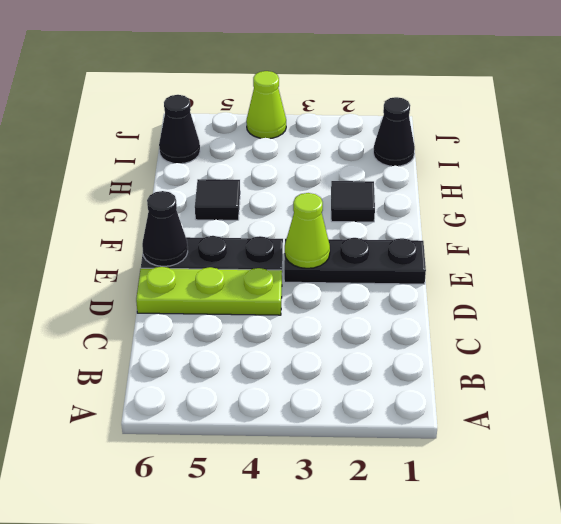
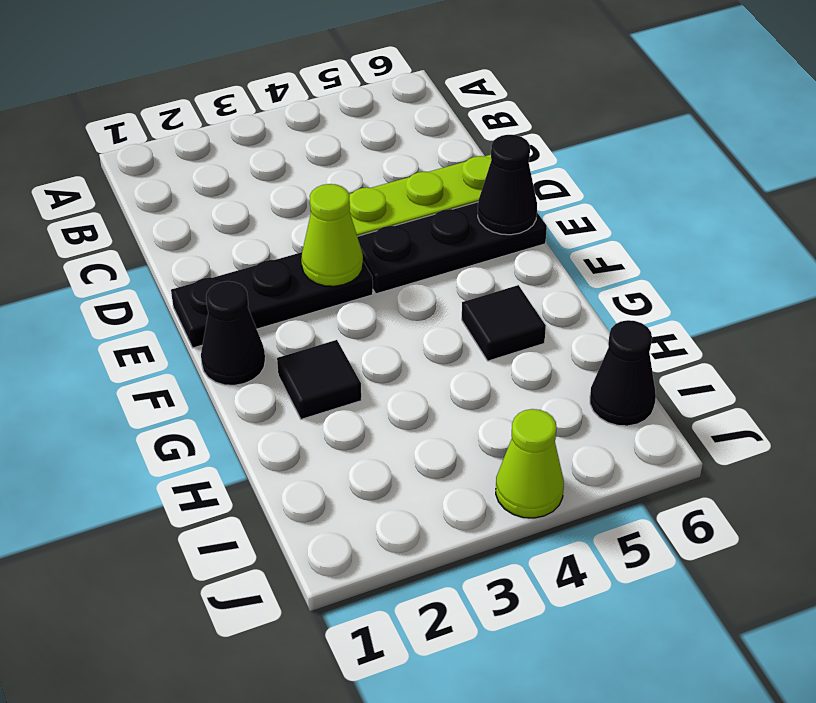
black 1x1 cone [373,97,415,166] -> black 1x1 cone moved to [201,281,265,385]

